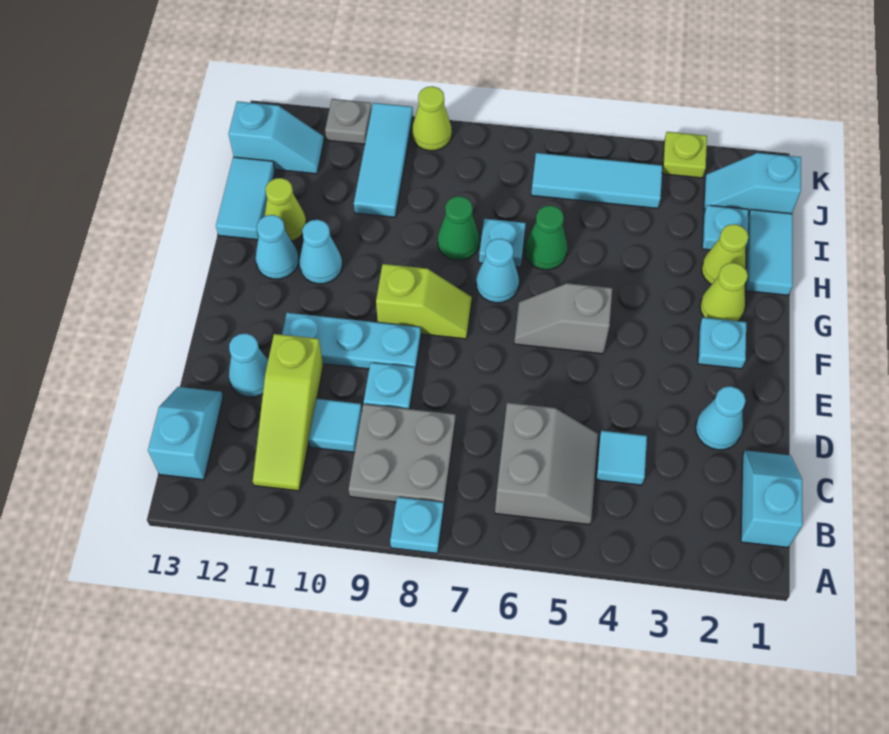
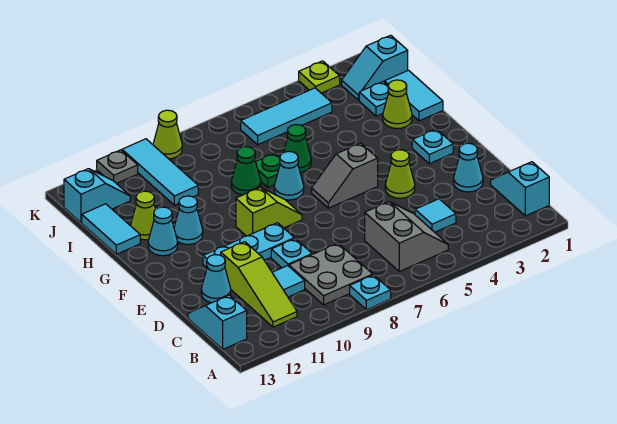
lime 1x1 cone [700,263,748,321] -> lime 1x1 cone moved to [385,150,415,198]
cyan 1x1 plate [479,219,526,267] -> green 1x1 plate [256,153,280,187]

